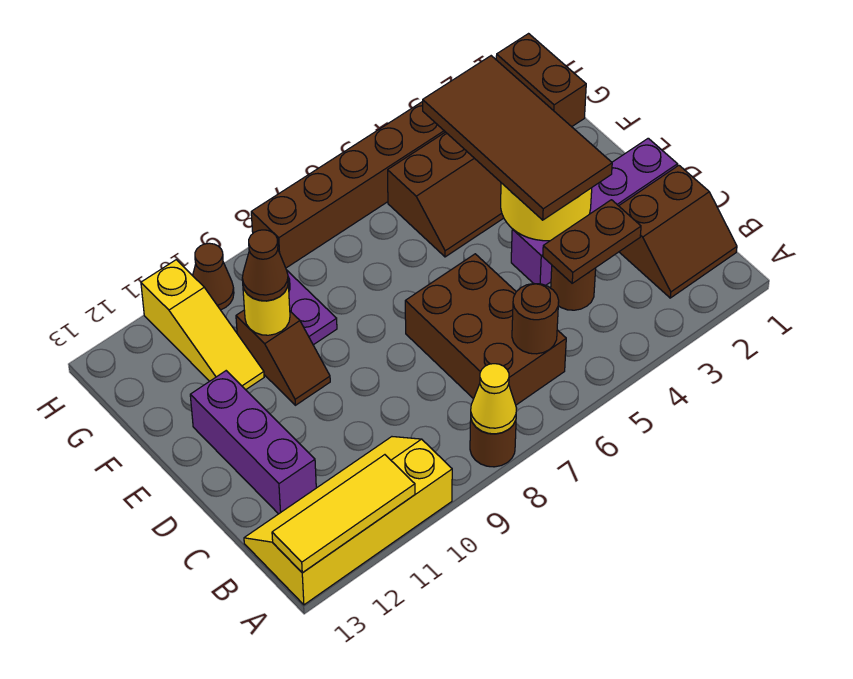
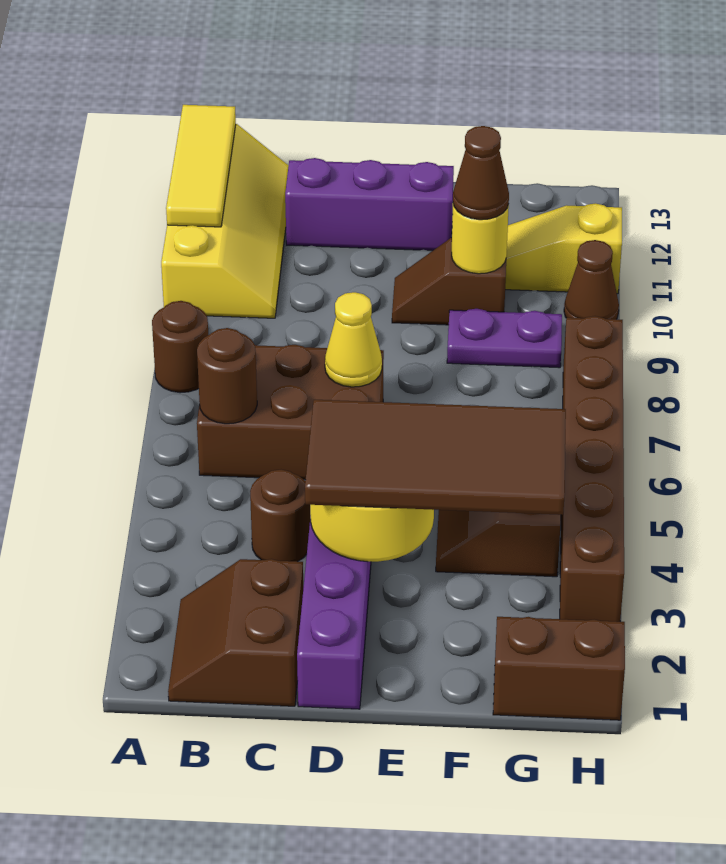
yellow 1x1 cone [471,364,517,434] -> yellow 1x1 cone moved to [325,292,382,387]
brown 1x2 plate [543,200,641,283] -> none

